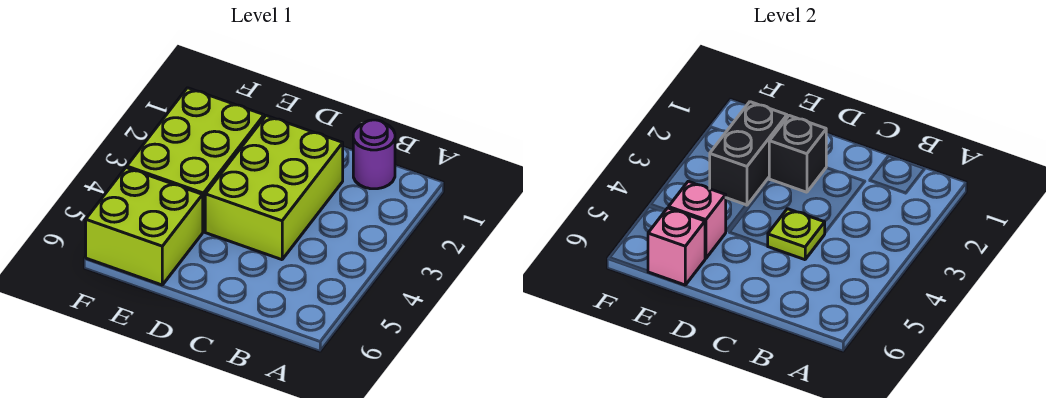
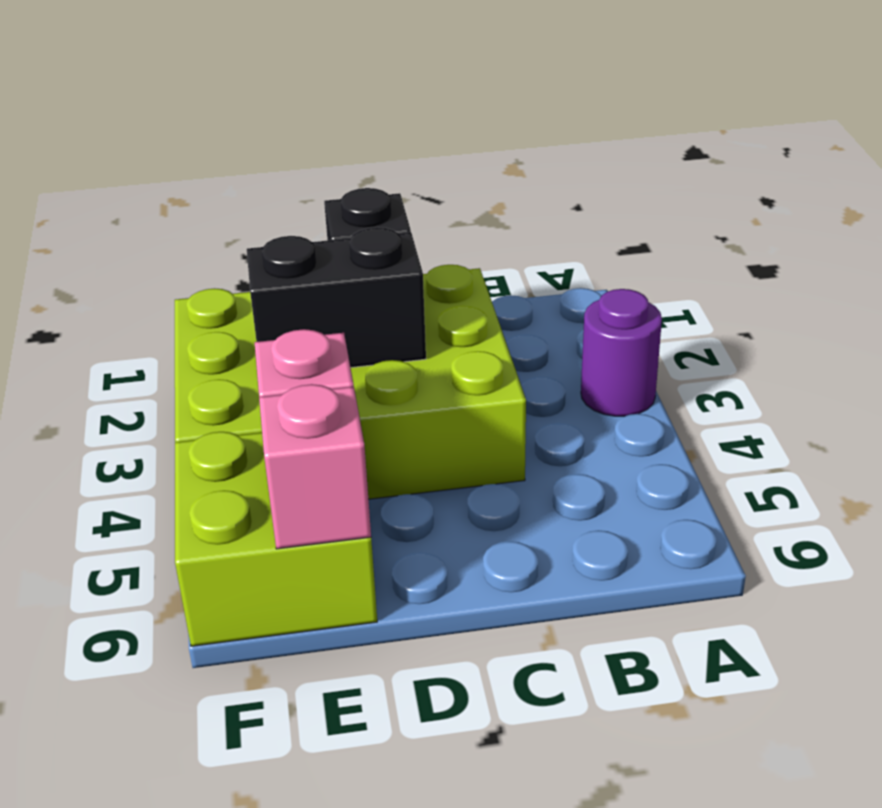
purple 1x1 round brick [353,120,395,189] -> purple 1x1 round brick moved to [581,289,662,416]
lime 1x1 plate [768,209,825,260] -> none
black 1x2 brick [710,102,787,205] -> black 1x2 brick turned to [247,227,426,368]

